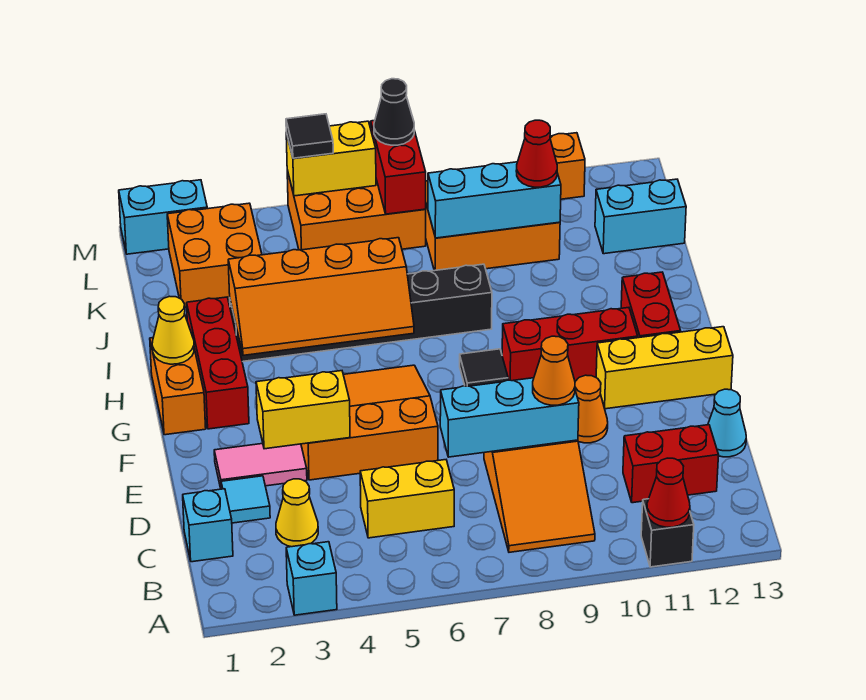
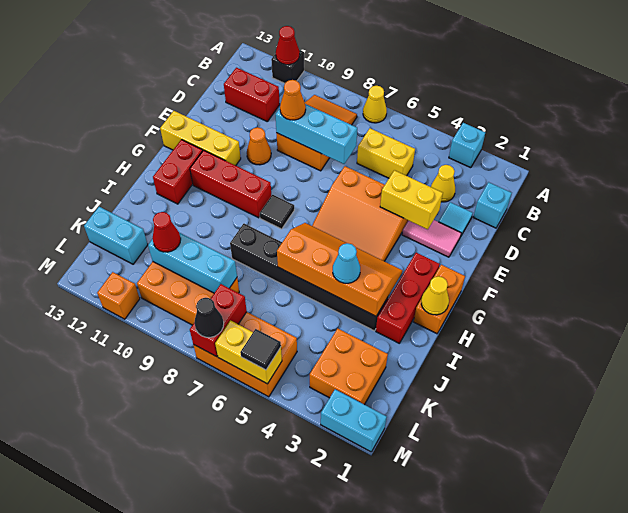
none -> yellow 1x1 cone [363,86,387,123]
cyan 1x1 cone [708,389,746,457] -> cyan 1x1 cone moved to [333,243,360,283]

